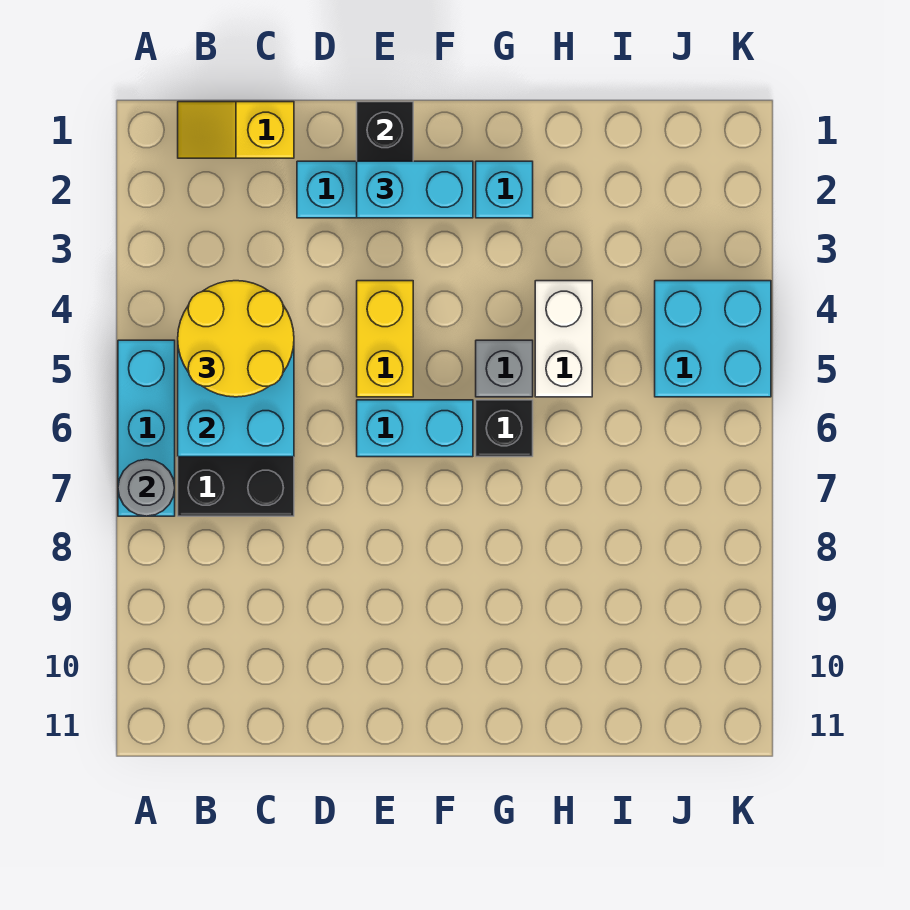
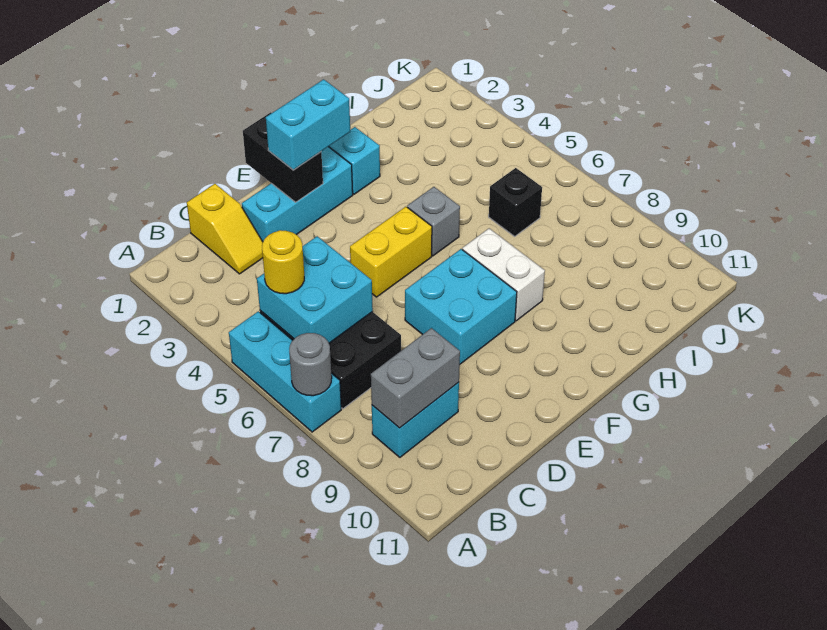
yellow 1x2 slope [178,102,294,158] -> yellow 1x2 slope turned to [187,184,263,274]
yellow 2x2 round brick [178,281,294,397] -> yellow 1x1 round brick [262,230,304,294]
none -> grey 1x2 brick [371,328,460,428]
yellow 1x2 brick [357,281,413,397] -> yellow 1x2 brick turned to [350,207,432,297]
cyan 1x2 brick [357,400,473,457] -> cyan 1x2 brick moved to [372,382,459,457]
black 1x1 brick [476,400,533,457] -> black 1x1 brick moved to [489,168,542,236]
white 1x2 brick [535,281,592,397] -> white 1x2 brick moved to [462,228,545,321]
cyan 2x2 brick [655,281,771,397] -> cyan 2x2 brick moved to [405,249,517,364]

